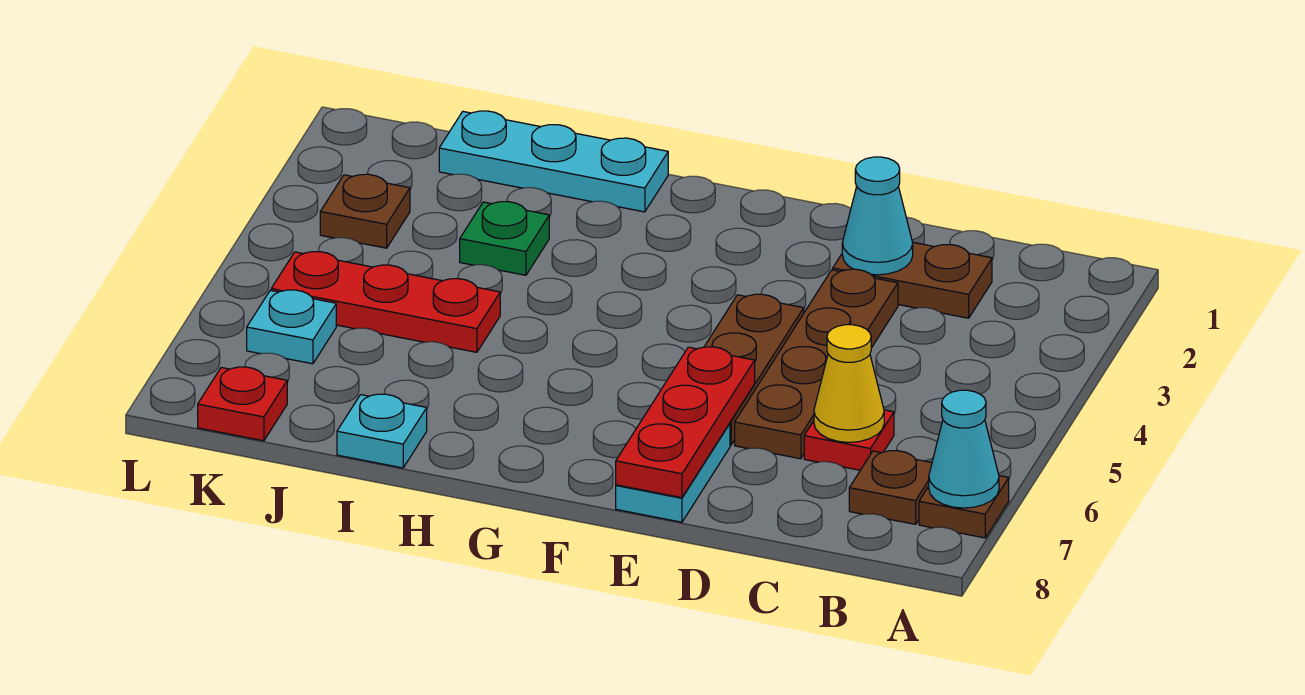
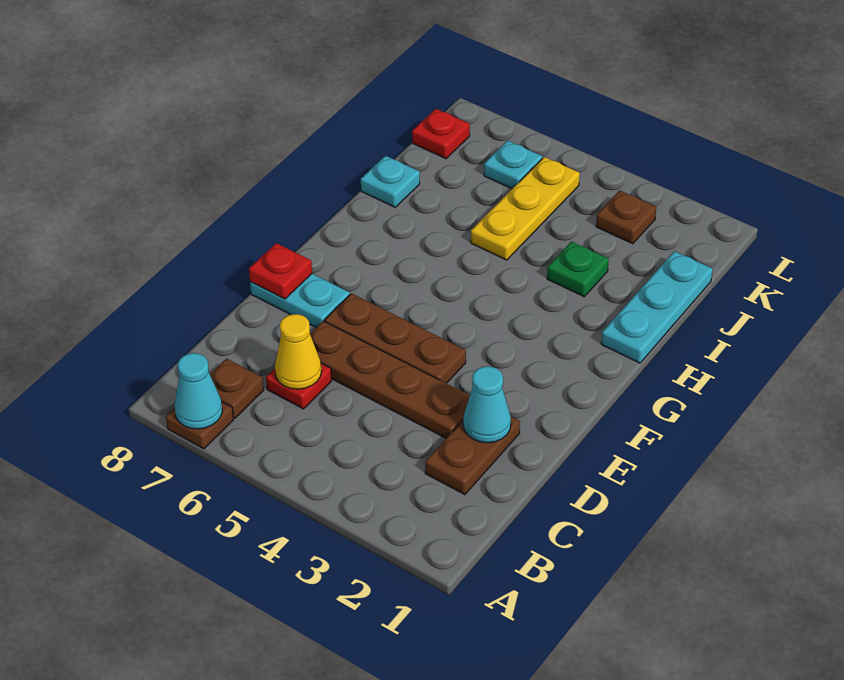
red 1x3 plate [616,347,755,498] -> red 1x1 plate [249,243,312,299]
red 1x3 plate [271,252,500,352] -> yellow 1x3 plate [471,157,580,260]

